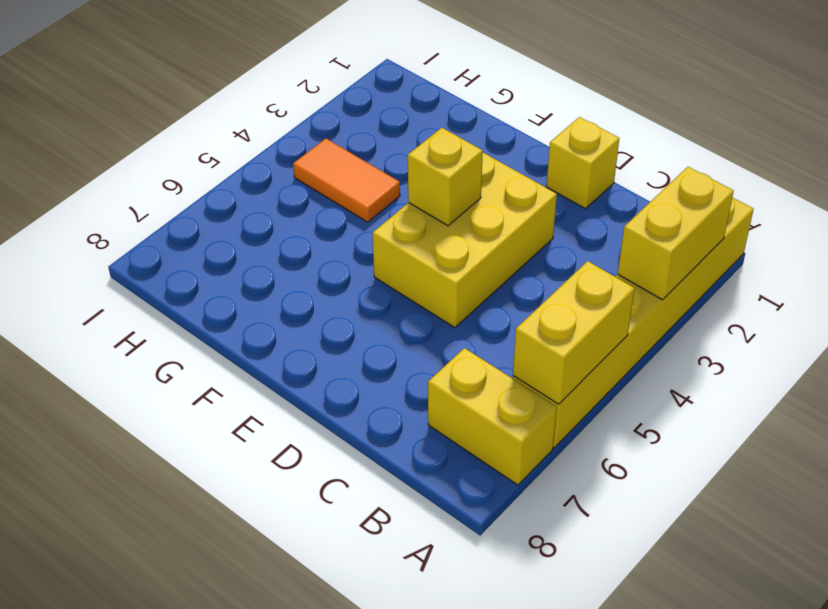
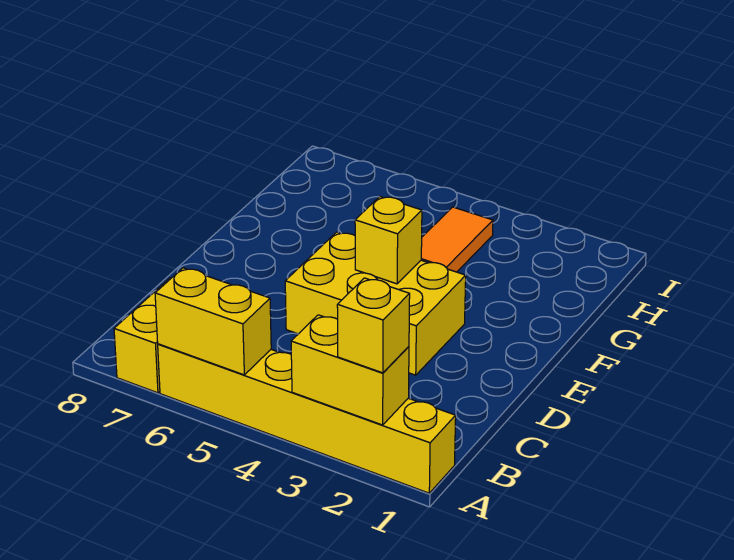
yellow 1x1 brick [546,117,619,209] -> yellow 1x1 brick moved to [337,278,410,373]

